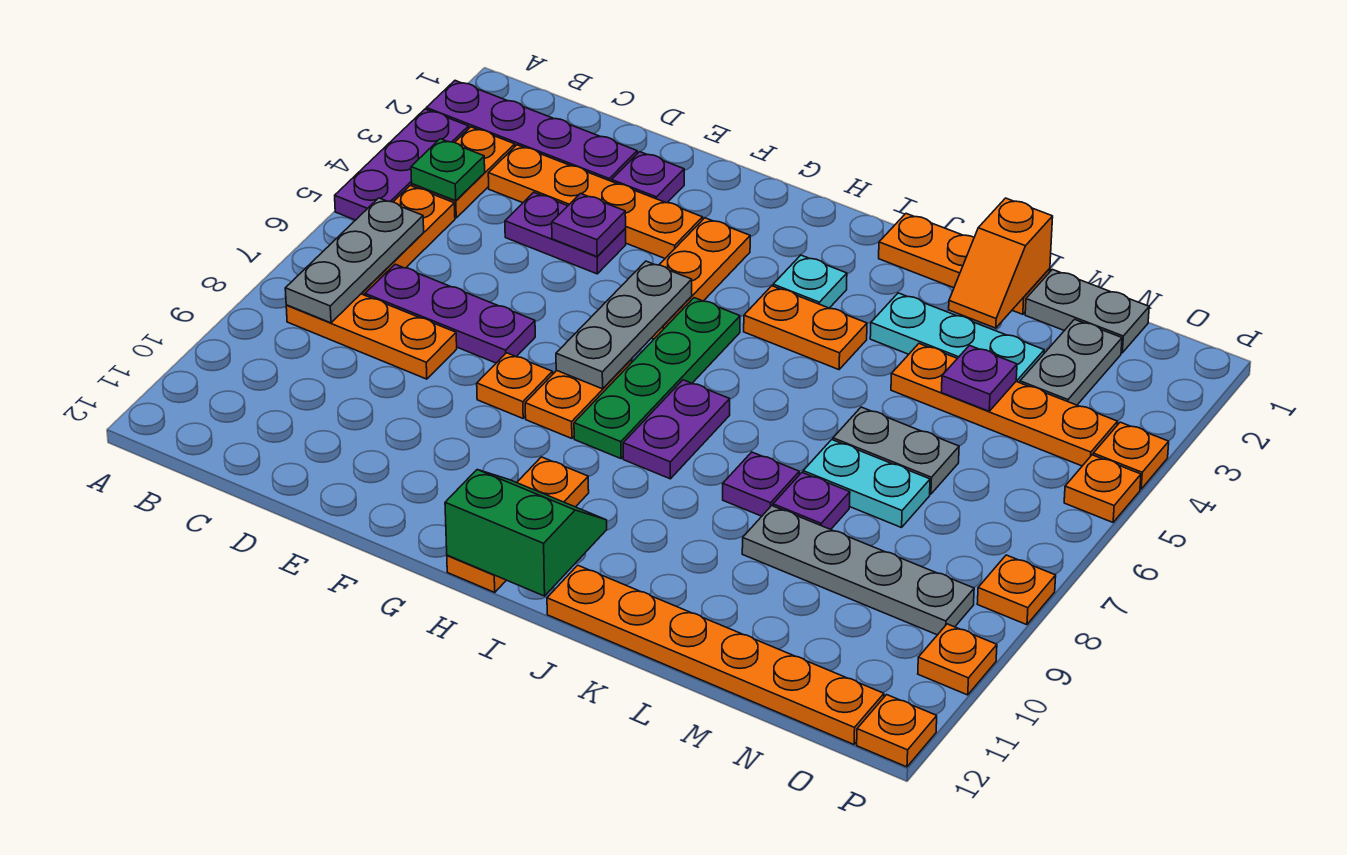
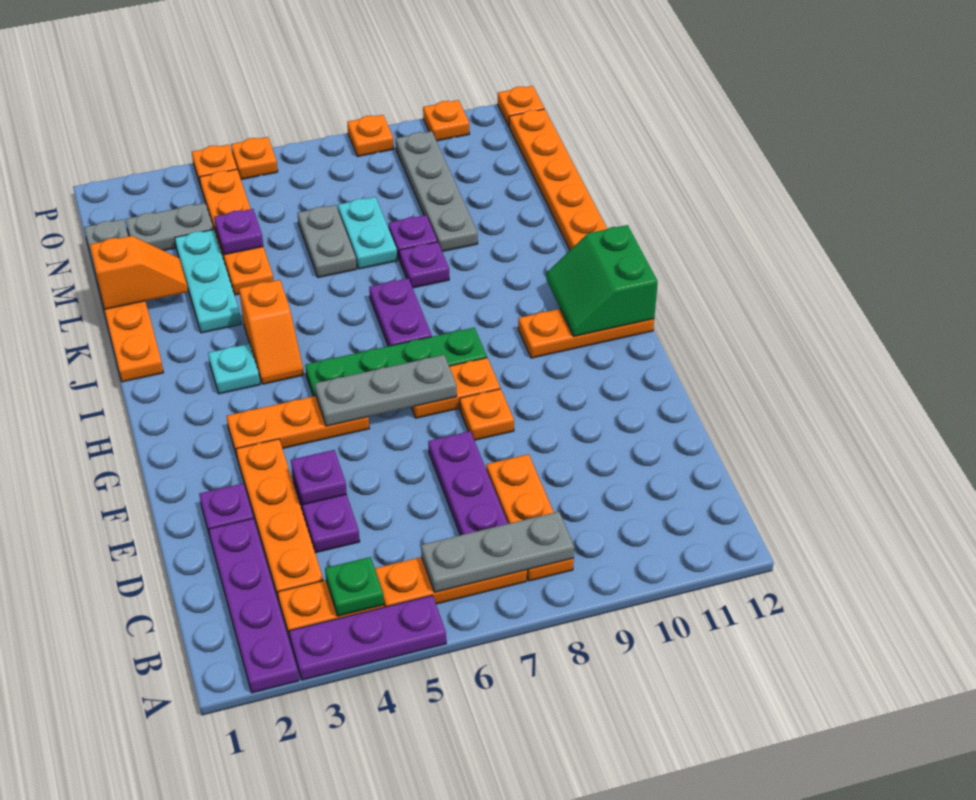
orange 1x2 plate [744,286,867,370] -> orange 1x2 slope [239,280,304,384]
purple 1x2 plate [623,380,730,479] -> purple 1x2 plate turned to [369,278,432,346]

